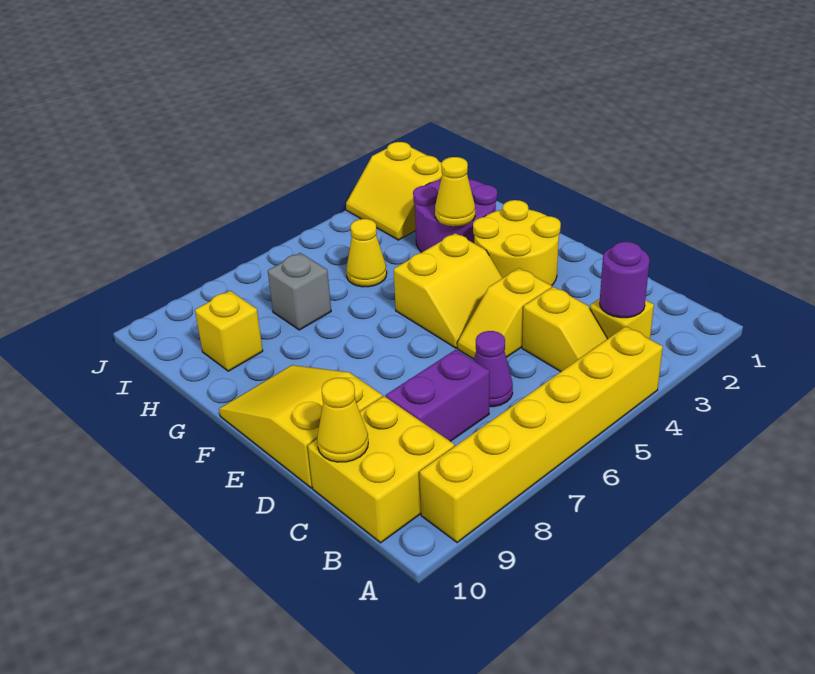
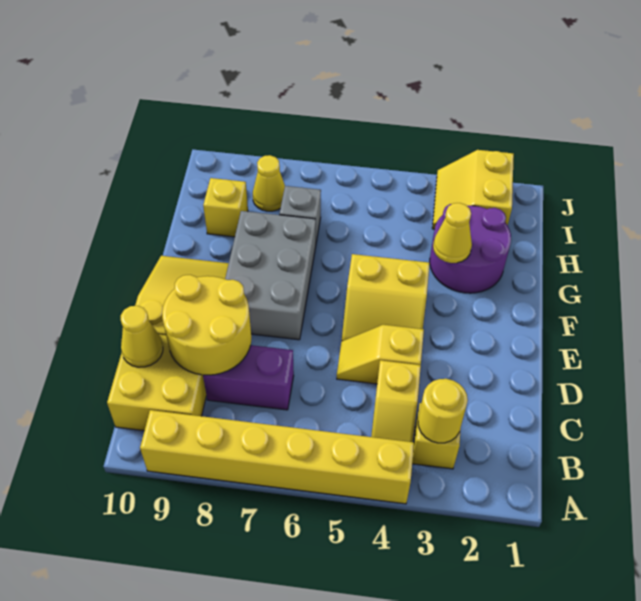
purple 1x1 round brick [600,242,650,318] -> yellow 1x1 round brick [418,379,468,443]
purple 1x1 cone [474,331,513,407] -> none
yellow 2x2 round brick [473,200,561,286] -> yellow 2x2 round brick moved to [162,275,251,375]
none -> grey 2x3 brick [225,211,316,340]
yellow 1x1 cone [346,219,387,287] -> yellow 1x1 cone moved to [253,155,285,211]

